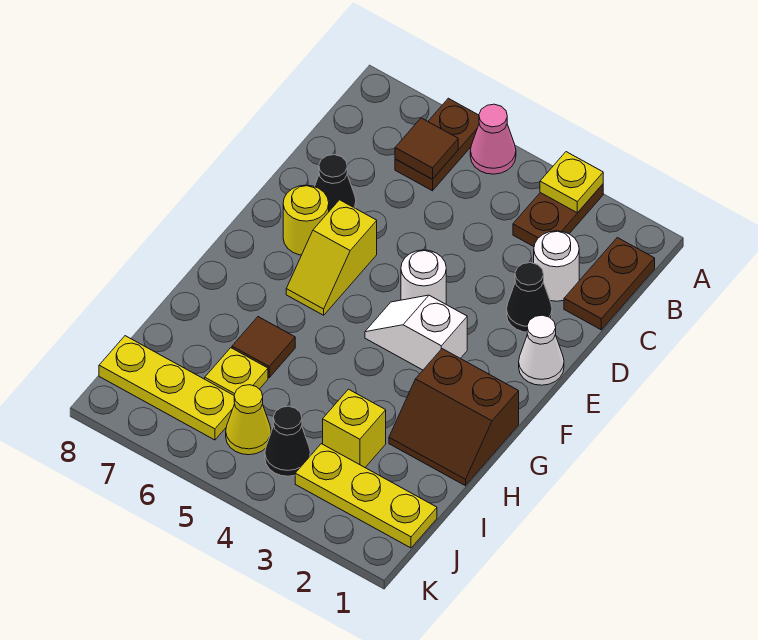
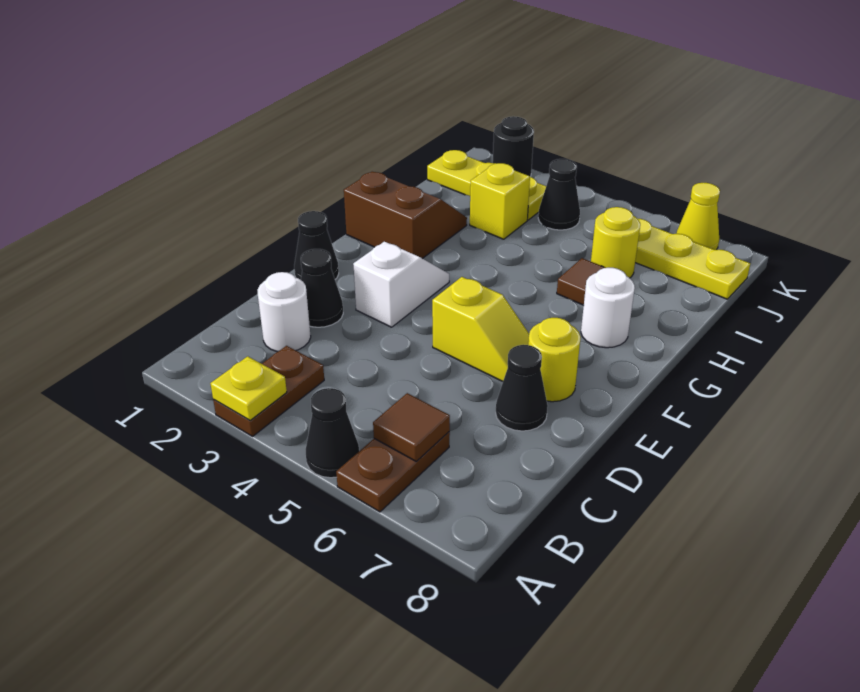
pink 1x1 cone [470,104,516,174] -> black 1x1 cone [306,388,359,478]
brown 1x2 plate [564,238,655,330] -> none
white 1x1 cone [519,315,564,385] -> black 1x1 cone [294,211,339,280]
white 1x1 round brick [401,250,446,304] -> white 1x1 round brick moved to [581,268,635,348]
yellow 1x2 slope [286,200,377,315] -> yellow 1x2 slope turned to [432,277,529,381]
white 1x2 slope [365,295,467,370] -> white 1x2 slope turned to [353,242,449,327]
yellow 1x1 plate [205,348,268,395] -> yellow 1x1 round brick [591,207,640,278]
yellow 1x1 cone [226,385,271,455] -> yellow 1x1 cone moved to [676,183,720,250]
none -> black 1x1 round brick [493,116,534,177]

